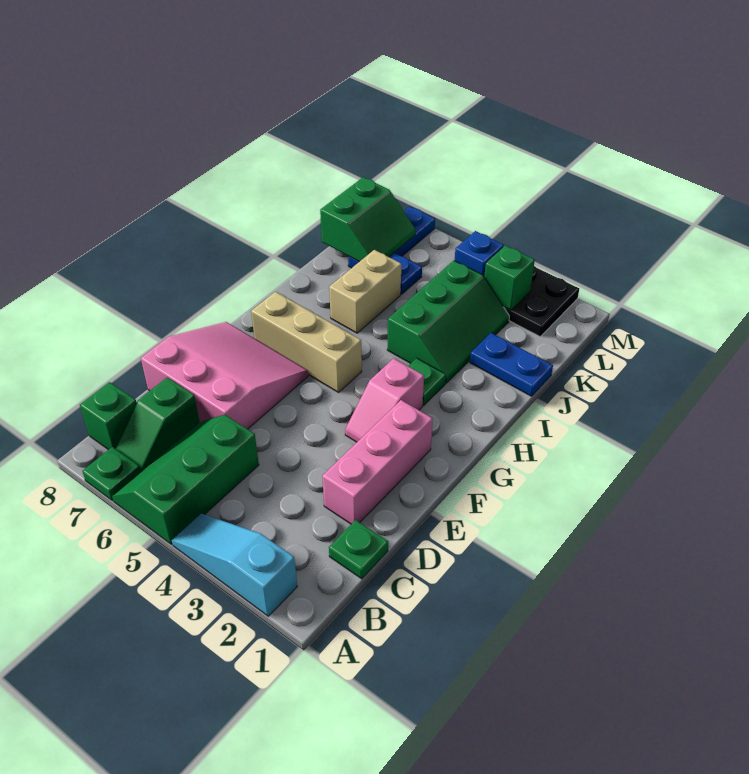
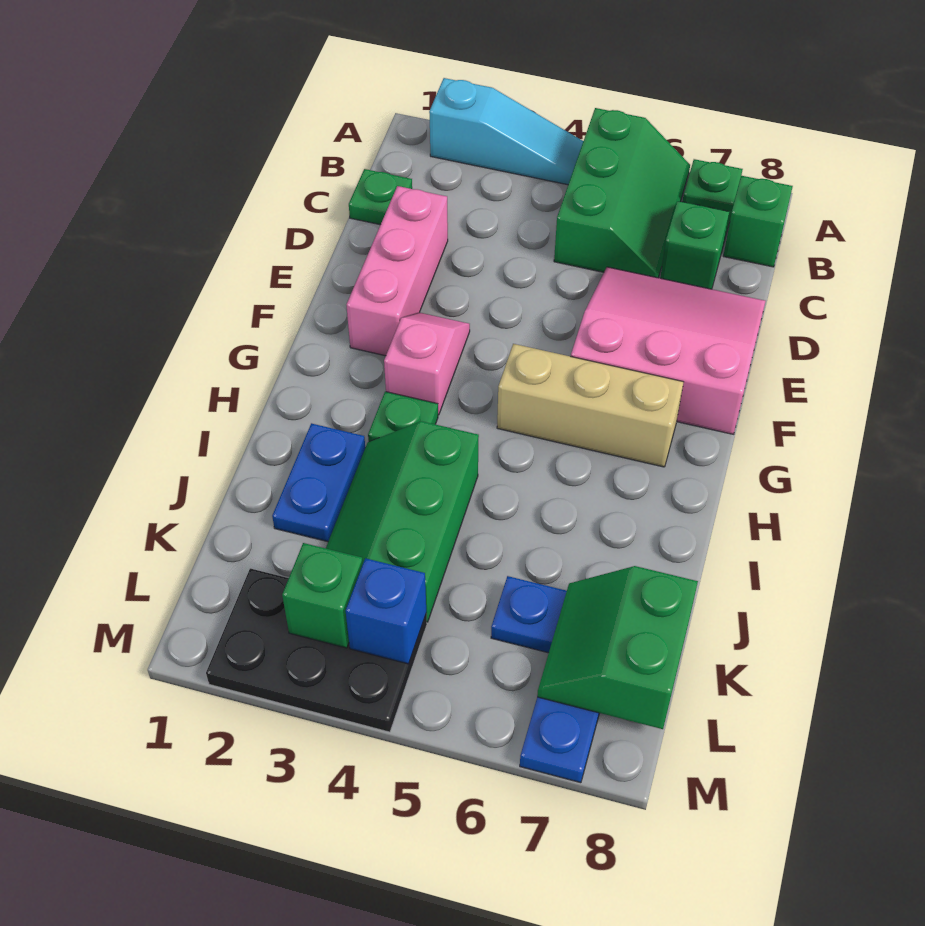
pink 3x3 slope [141,322,308,429] -> pink 3x3 slope turned to [571,267,765,434]
tan 1x2 brick [329,250,401,333] -> none
blue 1x2 plate [470,333,553,396] -> blue 1x2 plate turned to [272,423,365,542]

